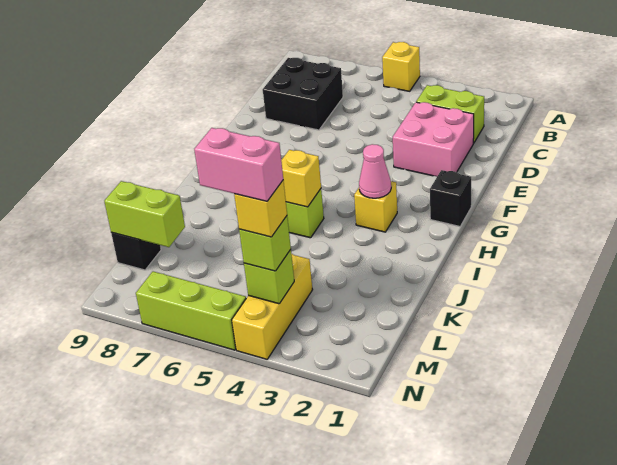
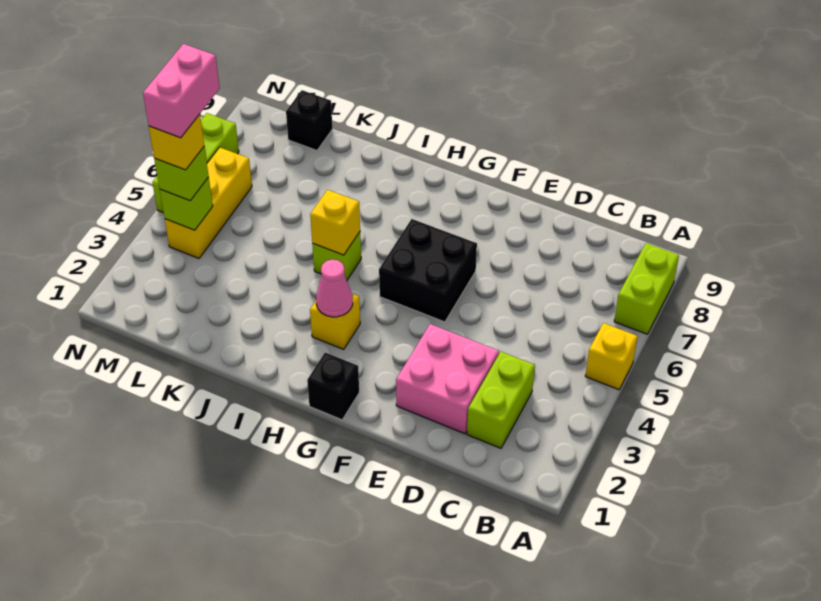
black 2x2 brick [263,58,343,130] -> black 2x2 brick moved to [379,219,477,322]
yellow 1x3 brick [232,254,313,359] -> yellow 1x3 brick turned to [165,147,252,258]
lime 1x2 brick [104,181,185,247] -> lime 1x2 brick moved to [614,243,679,334]

